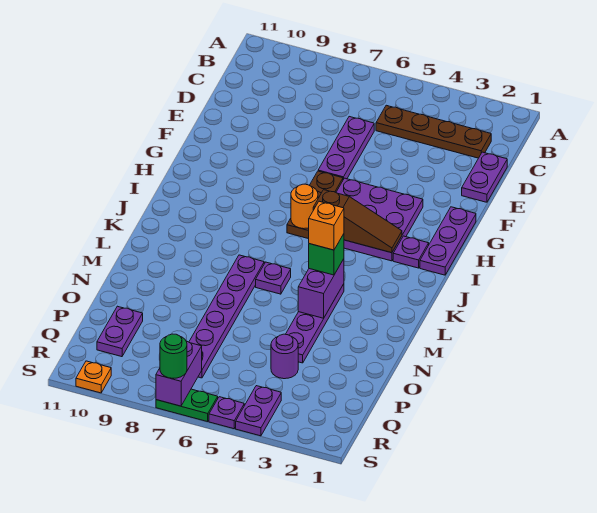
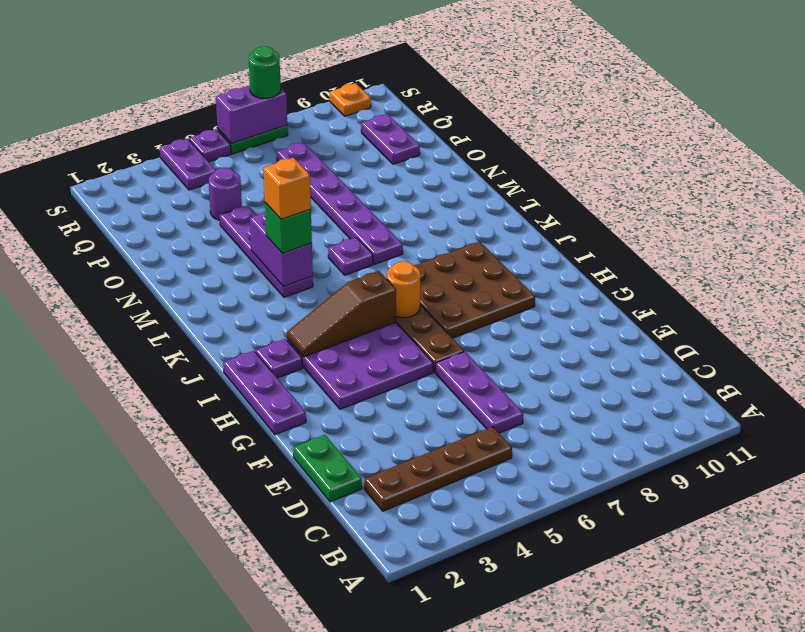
purple 1x2 plate [462,152,507,202] -> green 1x2 plate [293,435,362,502]
none -> brown 3x3 plate [413,242,535,338]
purple 1x2 brick [156,341,202,406] -> purple 1x2 brick turned to [216,85,287,143]

